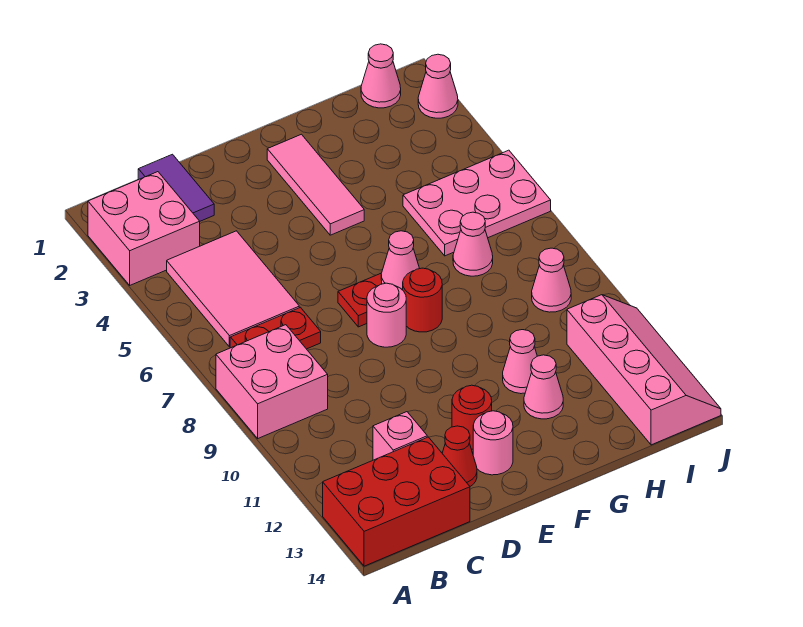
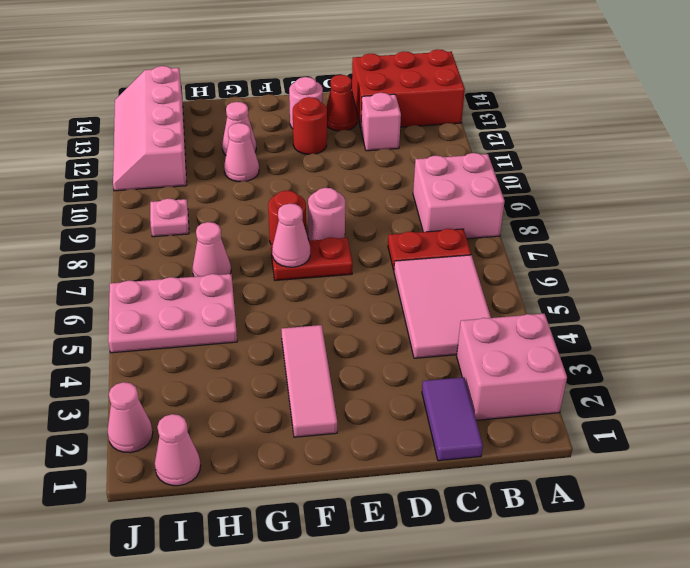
pink 1x1 cone [532,248,571,312] -> pink 1x1 plate [150,199,189,237]

